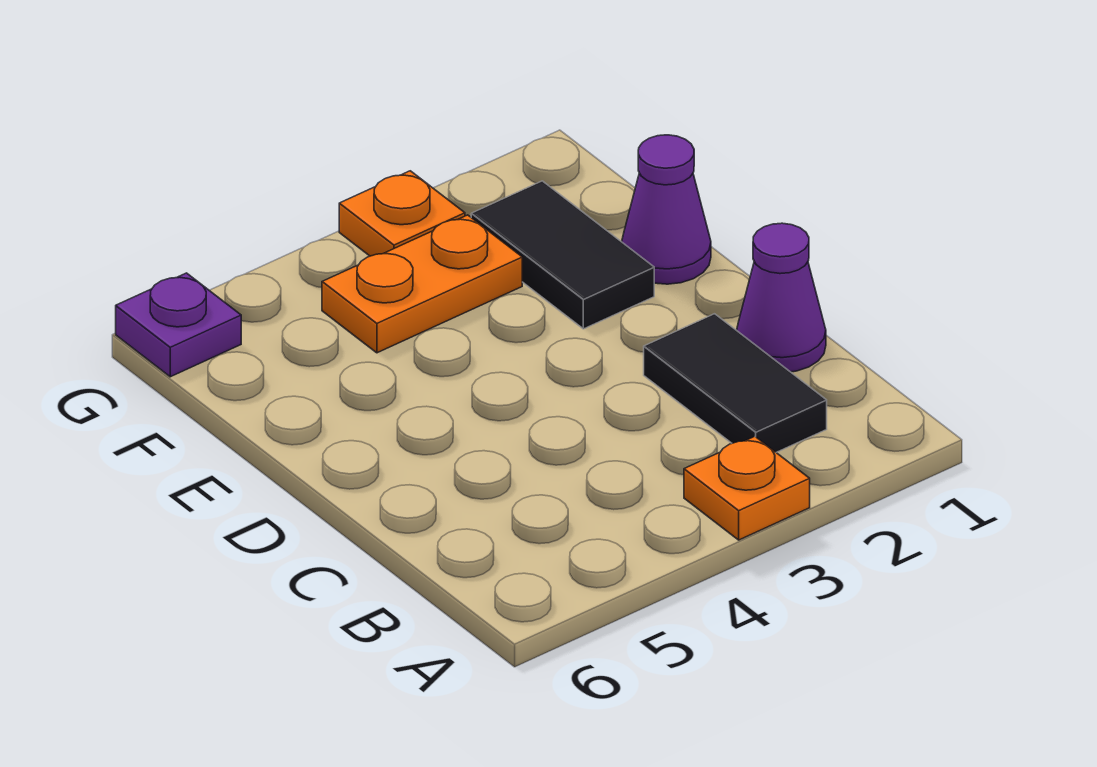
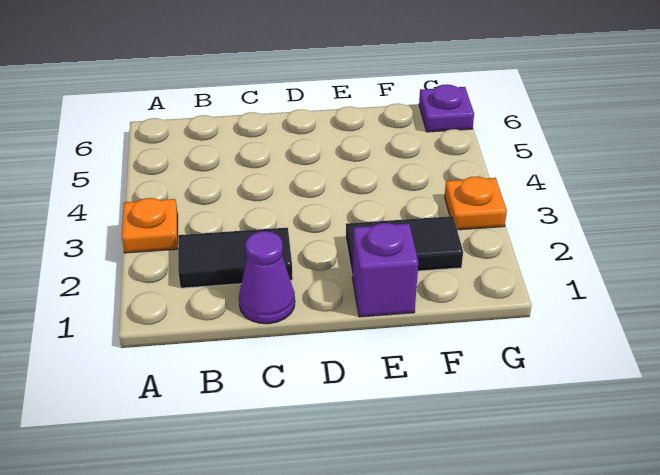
purple 1x1 cone [622,135,711,284] -> purple 1x1 brick [352,223,418,317]
orange 1x2 plate [322,215,522,353] -> none

